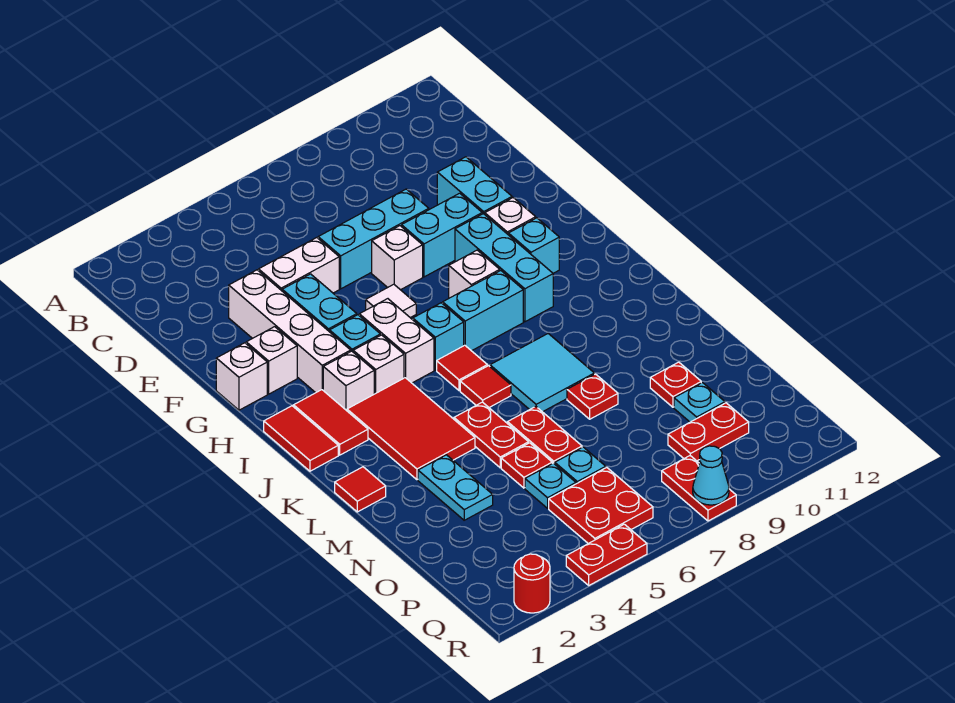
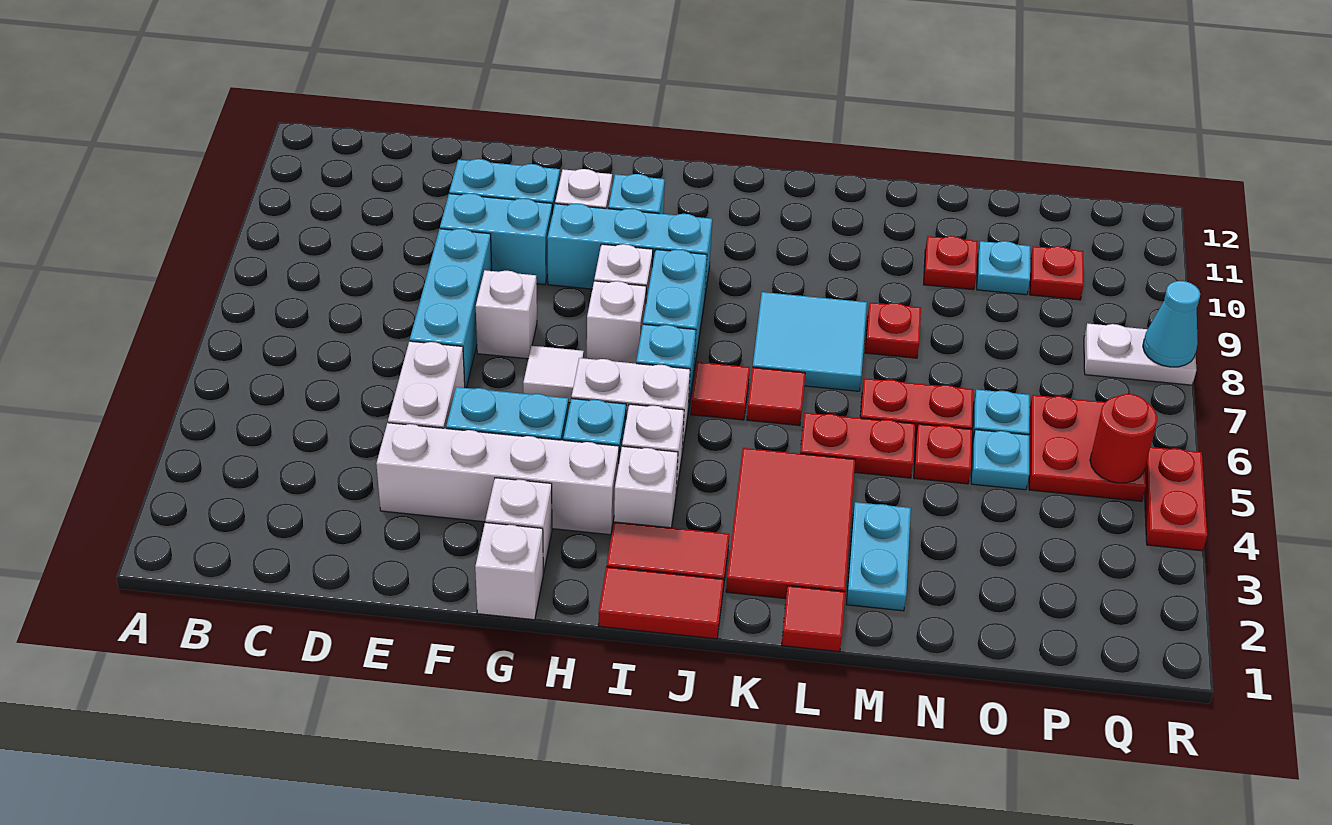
cyan 1x2 brick [402,193,482,277] -> cyan 1x2 brick turned to [440,193,552,285]
none -> white 1x1 brick [587,281,646,364]
red 2x3 tile [347,378,475,480] -> red 2x3 tile turned to [726,448,855,599]
cyan 1x2 plate [418,455,493,520] -> cyan 1x2 plate turned to [846,502,911,611]
red 1x2 plate [668,403,749,461] -> red 1x1 plate [1030,246,1084,300]
red 1x2 plate [662,456,736,521] -> white 1x2 plate [1084,324,1196,385]
red 1x1 round brick [514,554,550,613] -> red 1x1 round brick moved to [1090,394,1157,483]

